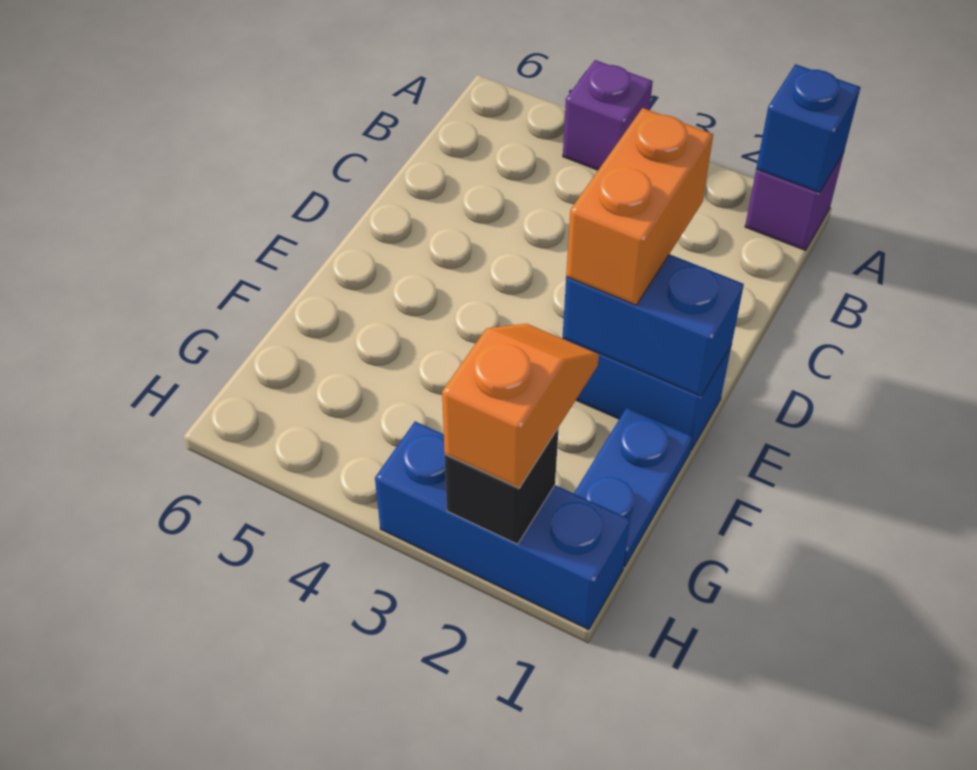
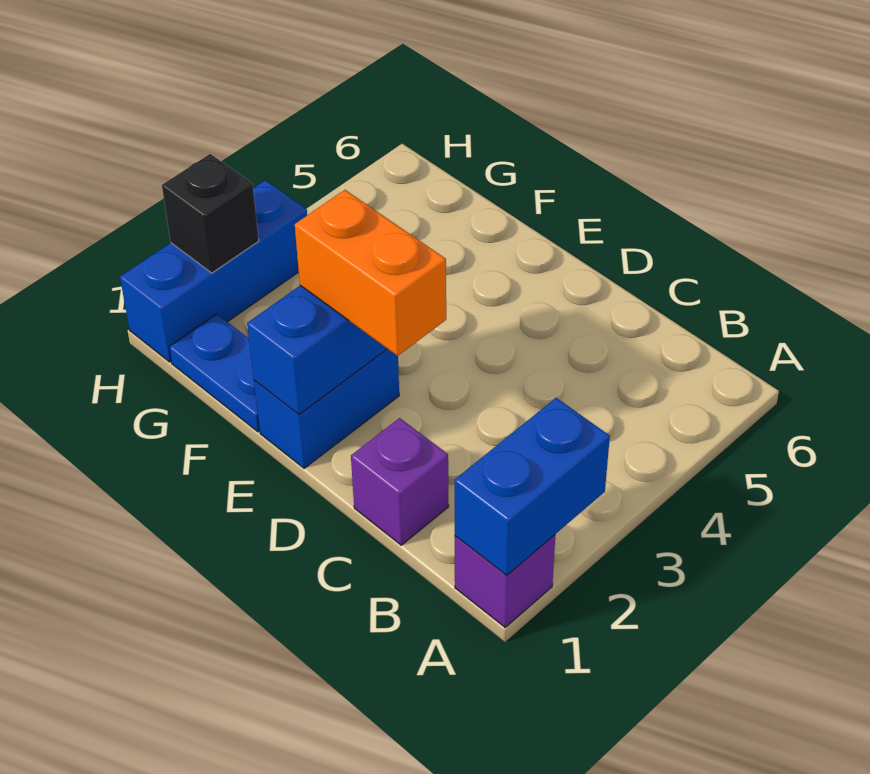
blue 1x1 brick [756,64,860,193] -> blue 1x2 brick [454,398,610,575]
purple 1x1 brick [563,60,653,170] -> purple 1x1 brick moved to [351,418,449,545]
orange 1x2 slope [442,324,599,488] -> none

